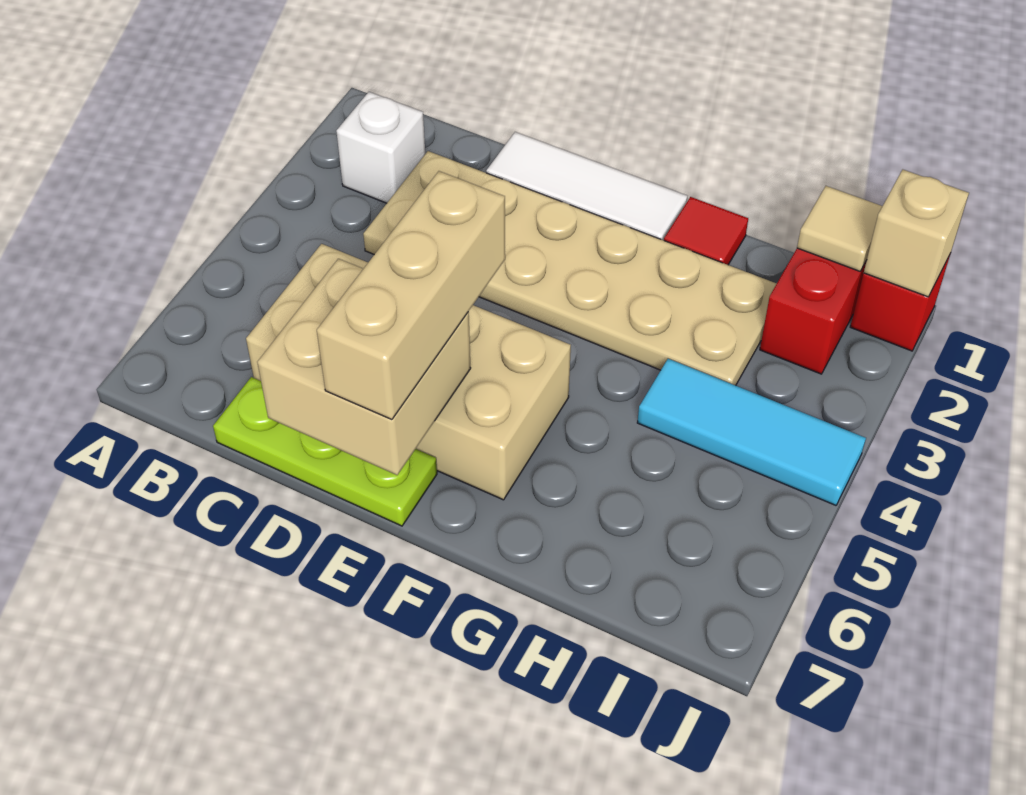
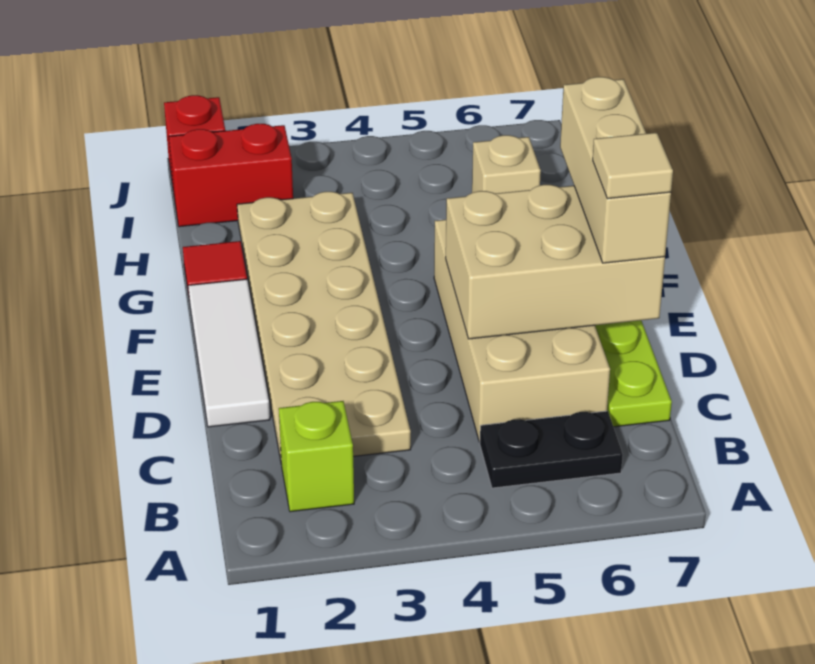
white 1x1 brick [336,92,425,203] -> lime 1x1 brick [279,401,354,512]
none -> black 1x2 plate [480,411,623,488]
tan 2x2 brick [257,259,471,475] -> tan 2x3 brick [446,185,665,339]
tan 1x3 brick [317,171,505,420] -> tan 1x3 brick turned to [560,77,671,263]
cyan 1x3 tile [637,359,866,505] -> none
tan 1x1 tile [797,186,882,271] -> tan 1x1 tile moved to [593,133,673,199]
tan 1x1 brick [864,170,969,297] -> tan 1x1 brick moved to [472,135,541,193]

